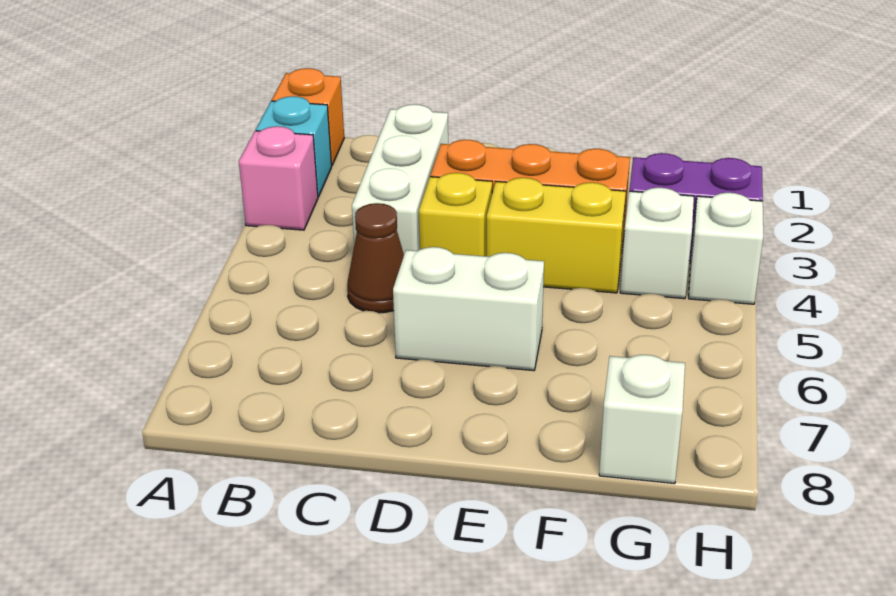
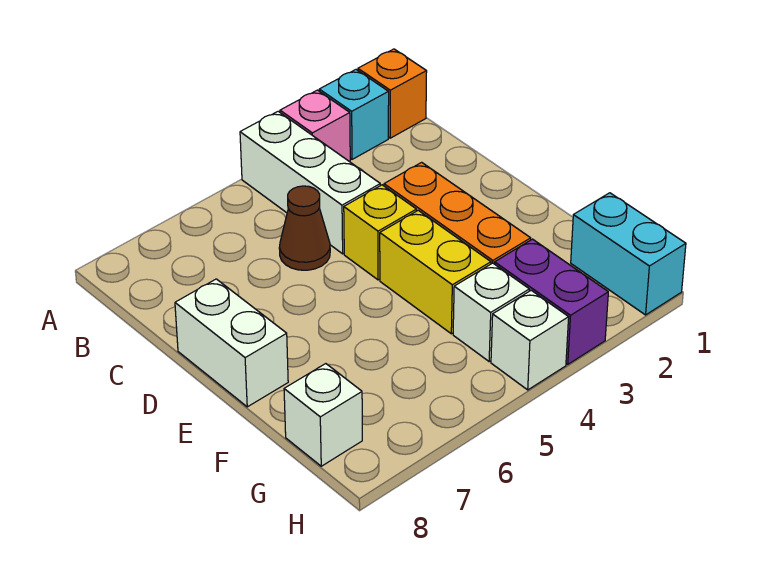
white 1x3 brick [352,104,448,254] -> white 1x3 brick turned to [240,111,380,254]
white 1x2 brick [393,247,544,371] -> white 1x2 brick moved to [175,279,288,407]
none -> cyan 1x2 brick [571,193,686,315]

